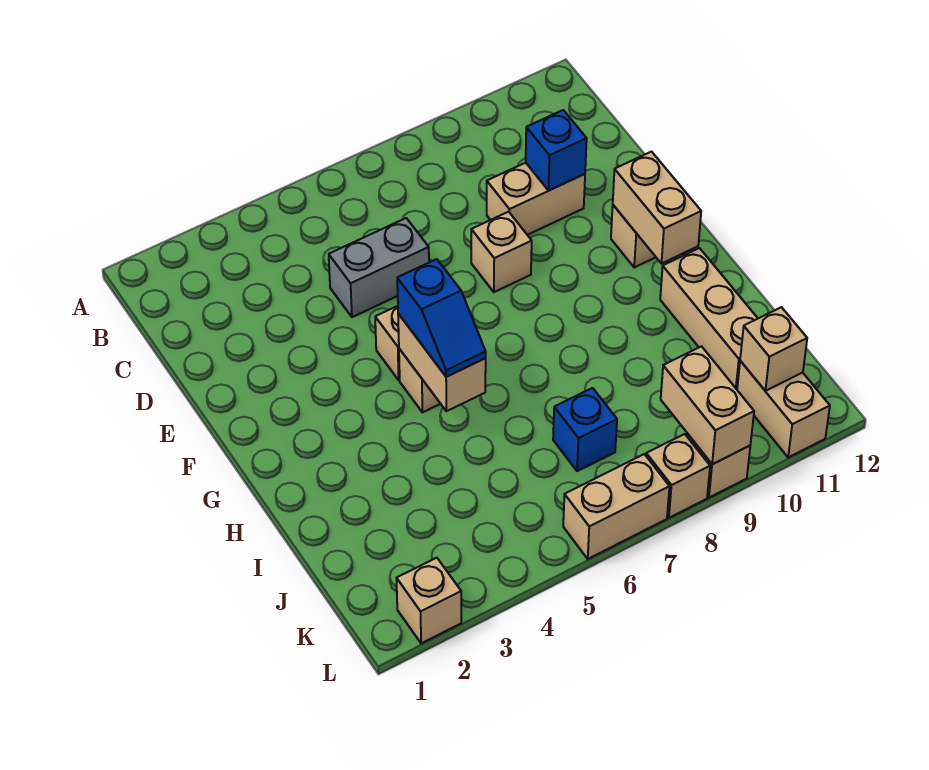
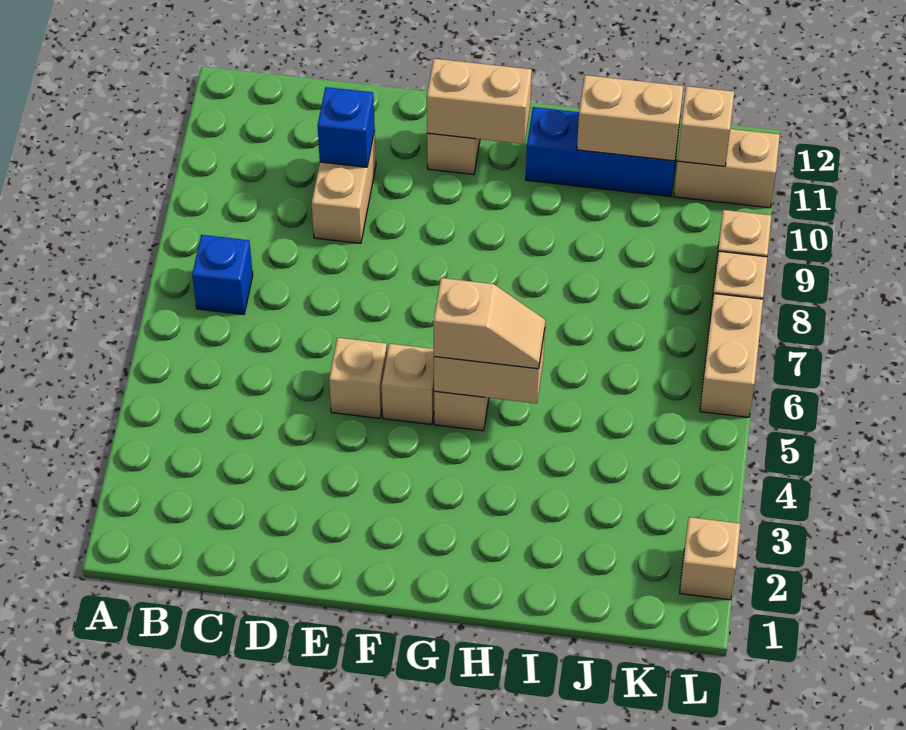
grey 1x2 brick [329,218,429,317] -> none
tan 1x1 brick [471,212,532,292] -> tan 1x1 brick moved to [329,338,387,418]
blue 1x2 slope [397,259,486,377] -> tan 1x2 slope [433,278,545,369]
tan 1x3 brick [660,248,758,389] -> blue 1x3 brick [526,107,679,197]
blue 1x1 brick [553,388,617,471] -> blue 1x1 brick moved to [192,235,253,315]
tan 1x2 brick [661,346,754,464] -> tan 1x2 brick moved to [577,75,683,161]

